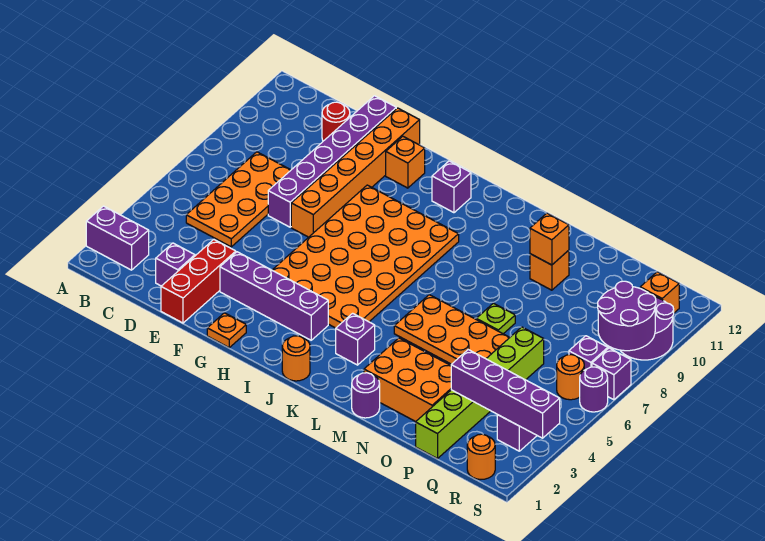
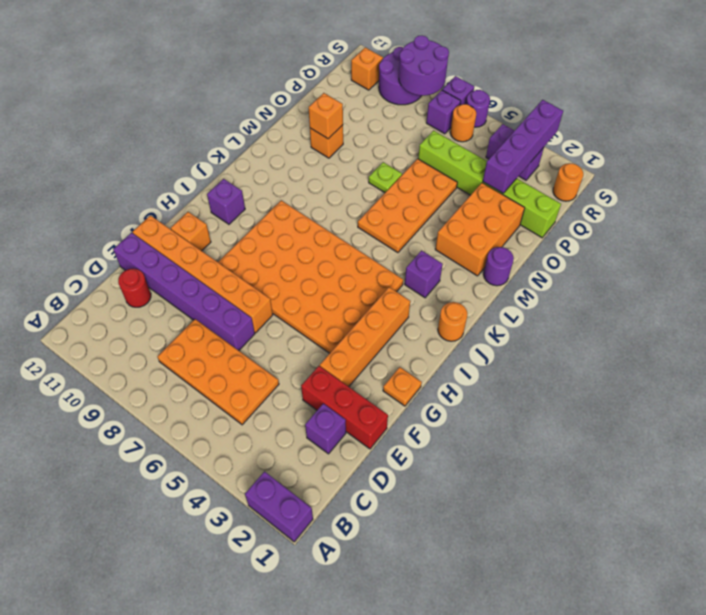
purple 1x2 brick [86,206,149,270] -> purple 1x2 brick turned to [245,472,313,542]
purple 1x4 brick [220,252,328,340] -> orange 1x4 brick [320,287,410,387]

